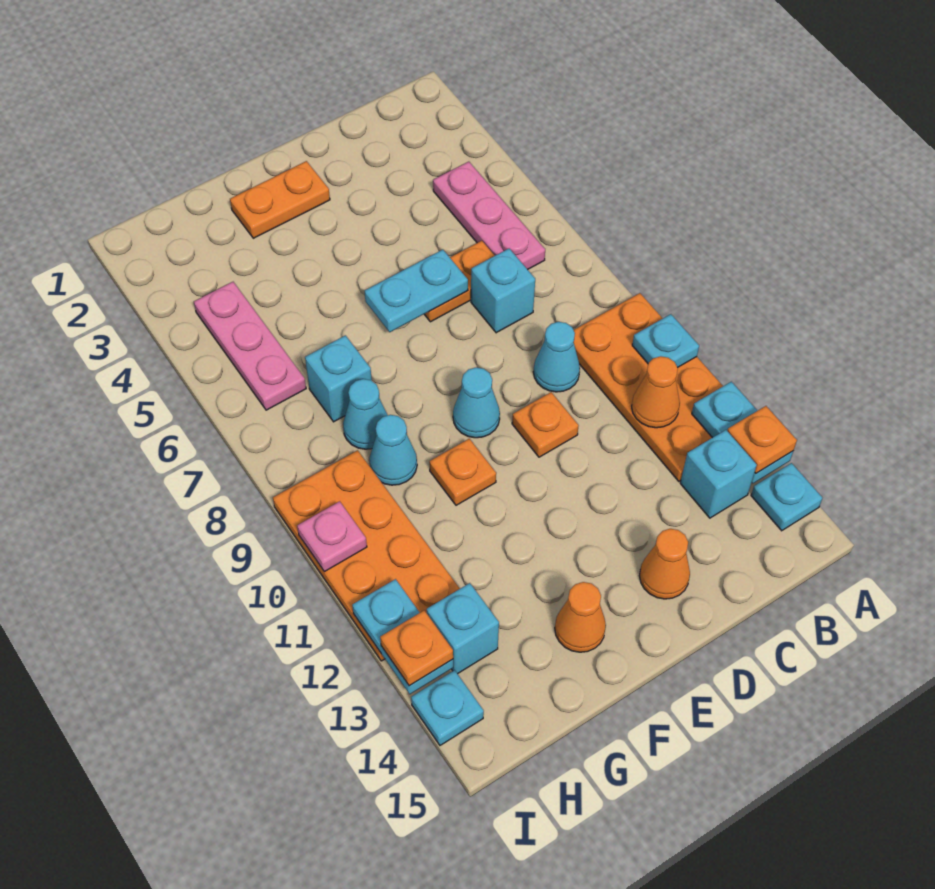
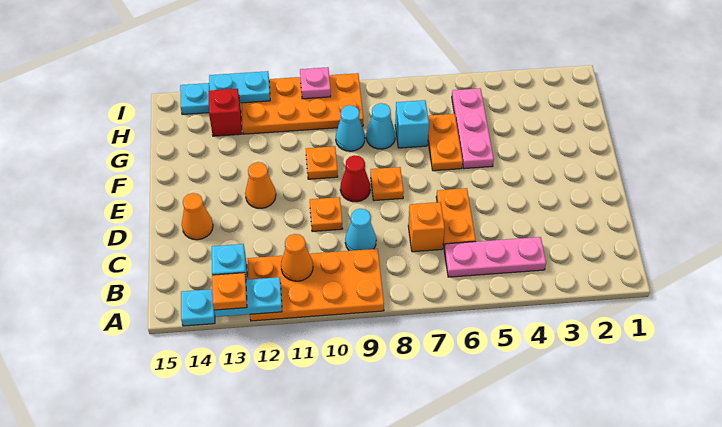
cyan 1x1 plate [632,314,699,367] -> none
cyan 1x1 brick [471,248,535,333] -> orange 1x1 brick [408,202,445,252]
cyan 1x2 plate [365,250,468,332] -> none
orange 1x2 plate [230,161,330,238] -> orange 1x2 plate moved to [428,114,463,171]
cyan 1x1 cone [453,367,500,438] -> red 1x1 cone [340,156,370,202]
orange 1x1 cone [555,582,606,652] -> orange 1x1 cone moved to [245,162,276,208]
pink 1x3 plate [194,282,306,410] -> pink 1x3 plate turned to [452,88,494,169]
cyan 1x1 brick [427,583,499,674] -> red 1x1 brick [209,89,242,136]
orange 1x1 plate [380,610,453,686] -> orange 1x1 plate moved to [371,167,404,201]

